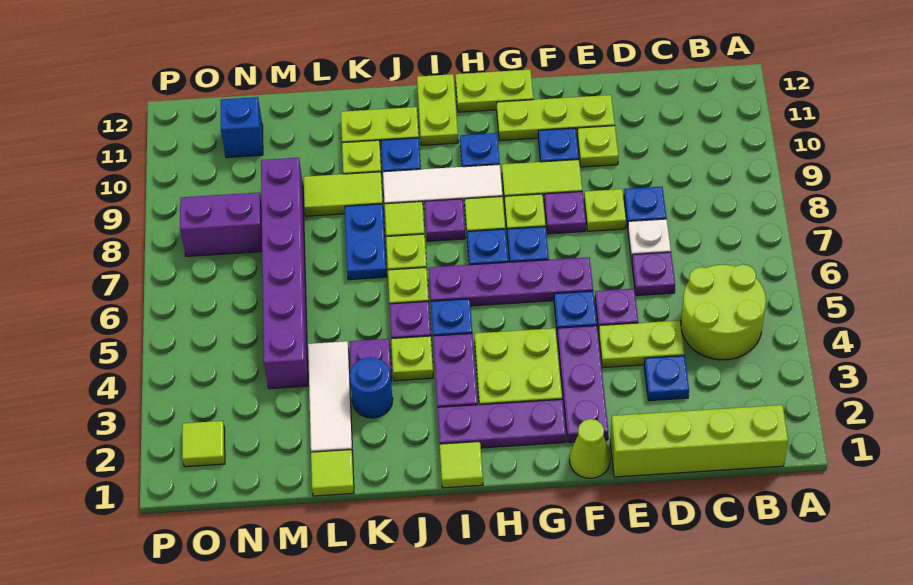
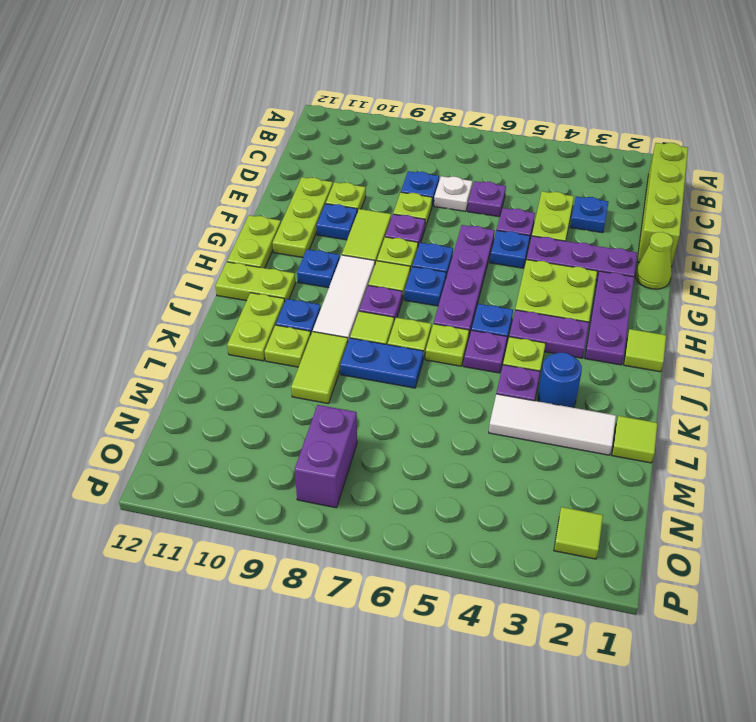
lime 2x2 round brick [681,264,766,360] -> none
purple 1x6 brick [261,158,308,389] -> none
blue 1x1 brick [221,97,263,158] -> none

